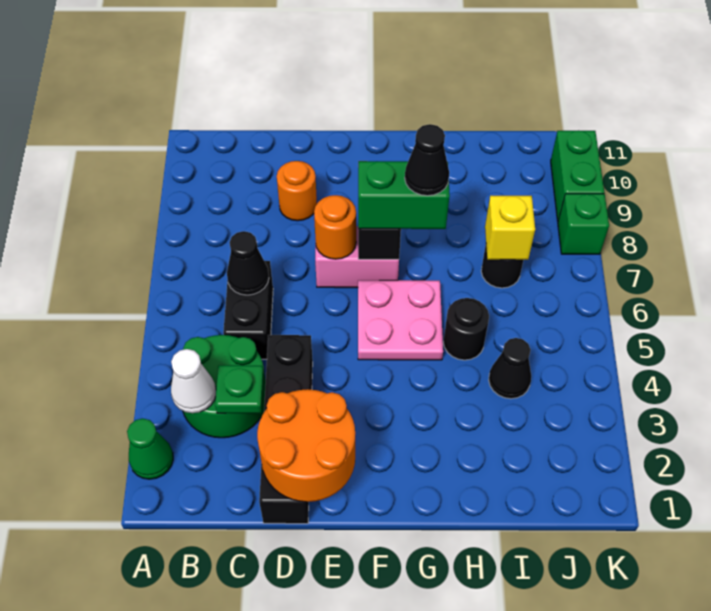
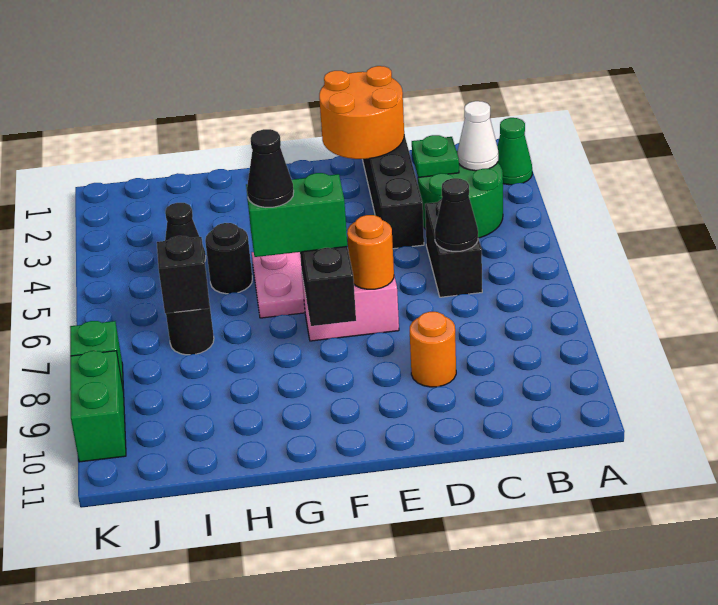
yellow 1x1 brick [485,196,535,260] -> black 1x1 brick [157,236,210,313]

